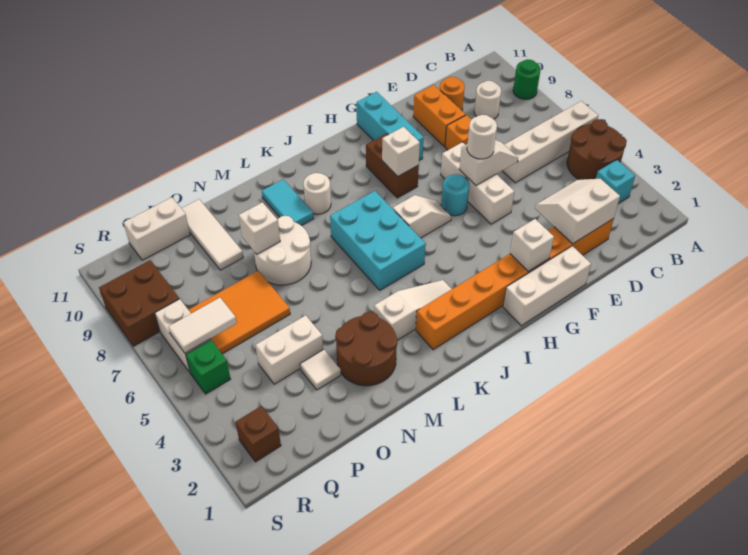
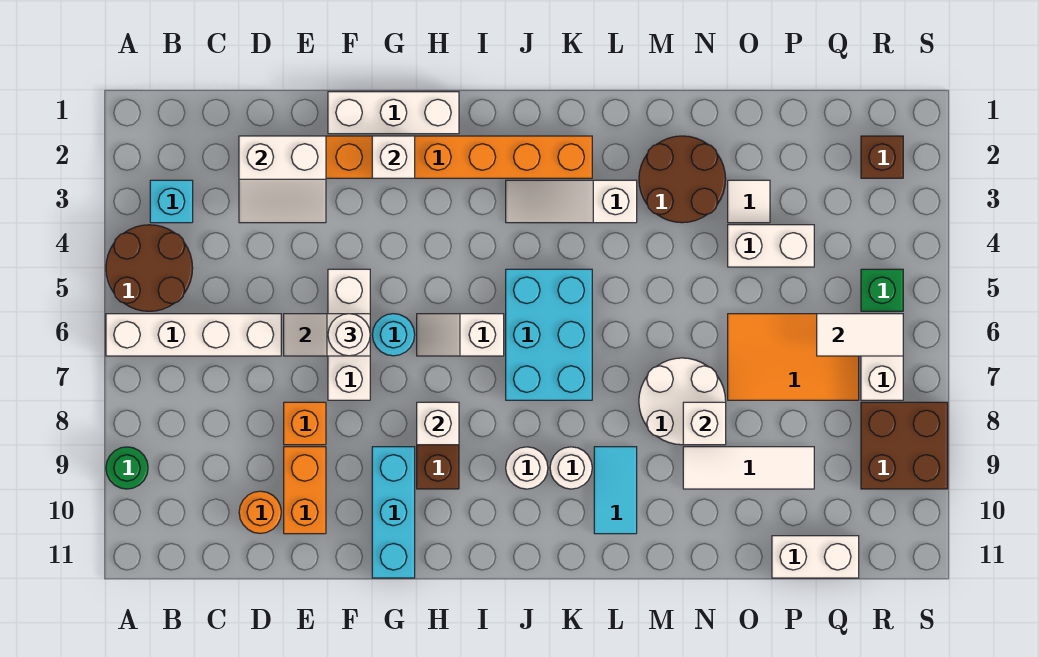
white 1x1 round brick [474,81,501,119] -> white 1x1 round brick moved to [506,447,548,489]
white 1x3 tile [181,199,243,270] -> white 1x3 tile turned to [683,447,814,489]

